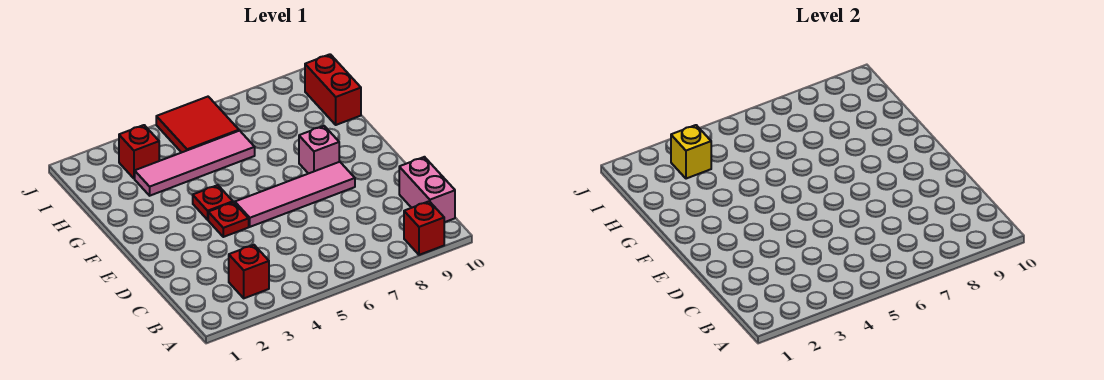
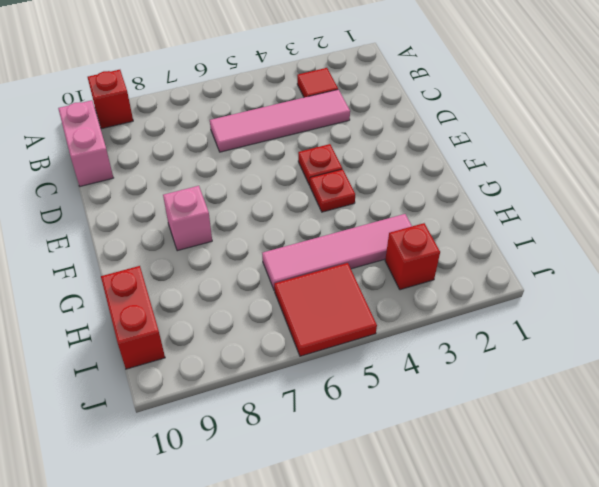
red 1x1 brick [229,245,269,298] -> red 1x1 tile [297,68,338,97]
pink 1x4 tile [235,162,355,227] -> pink 1x4 tile moved to [210,89,350,152]
yellow 1x1 brick [671,125,711,179] -> none

